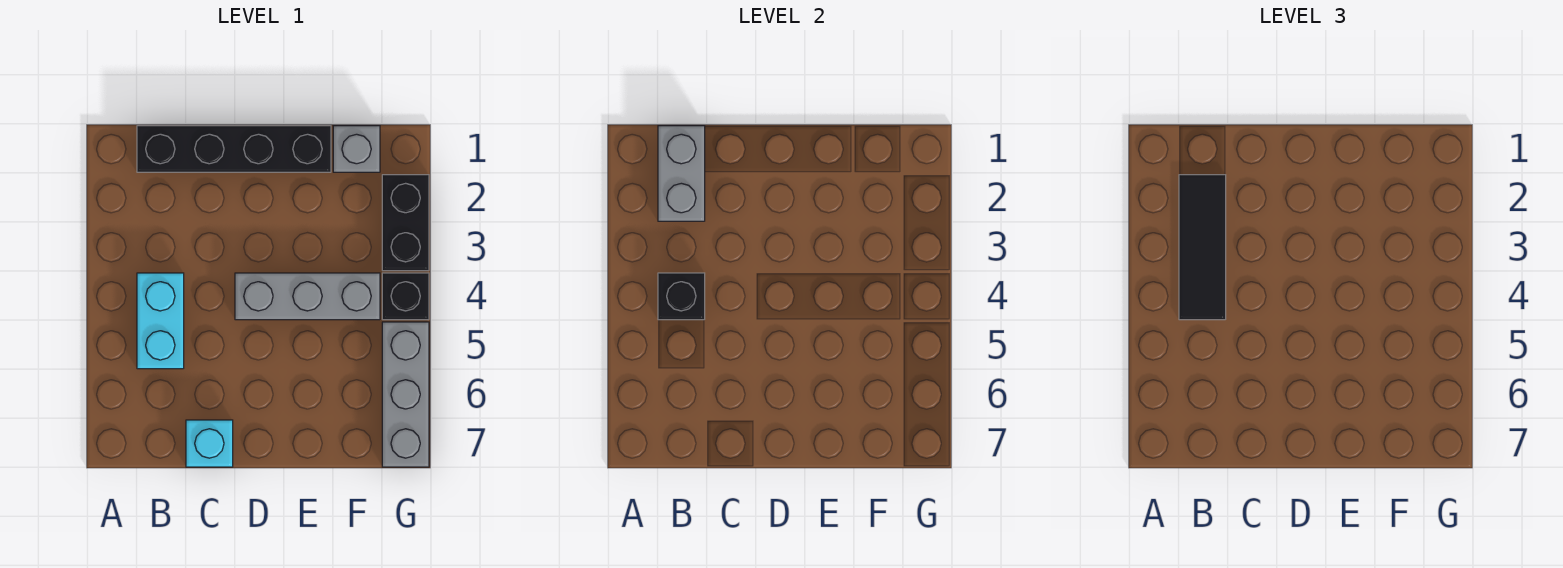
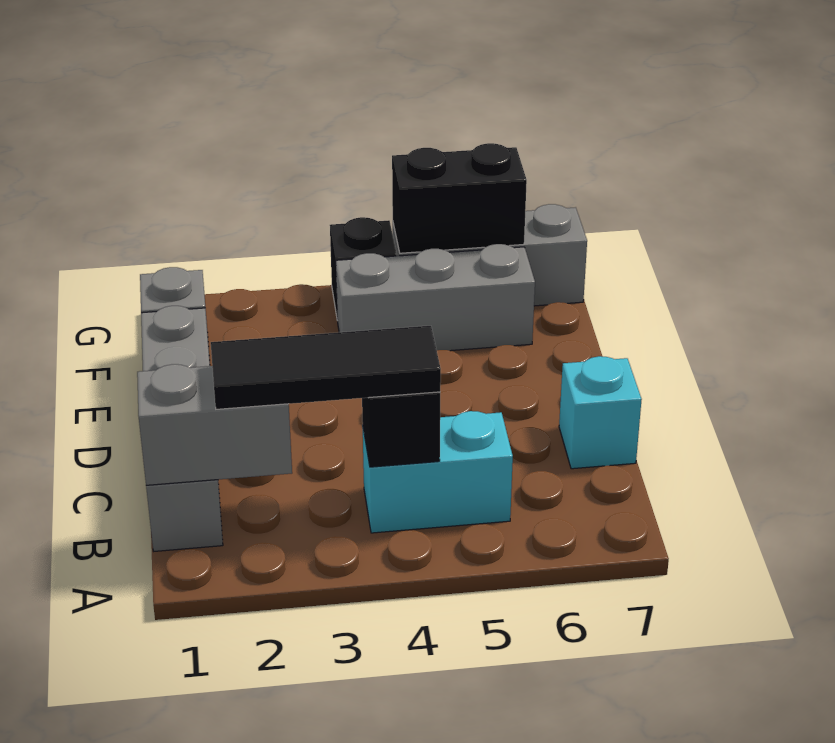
black 1x4 brick [137,126,331,172] -> grey 1x4 brick [141,306,223,551]
grey 1x3 brick [235,273,380,320] -> grey 1x3 brick turned to [336,244,535,351]
black 1x2 brick [382,175,429,271] -> black 1x2 brick moved to [392,143,527,253]

